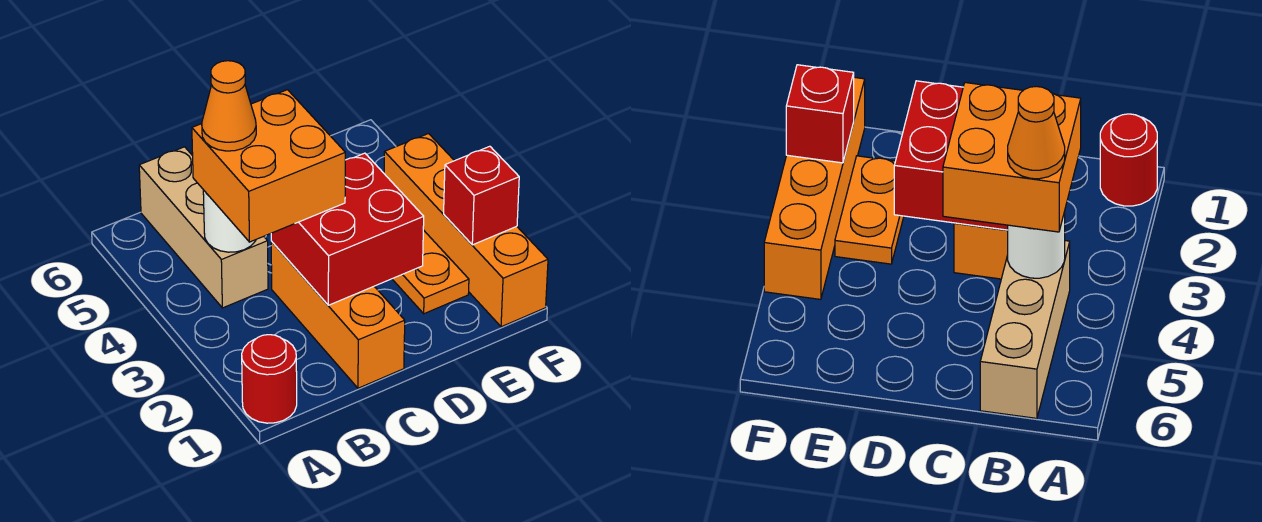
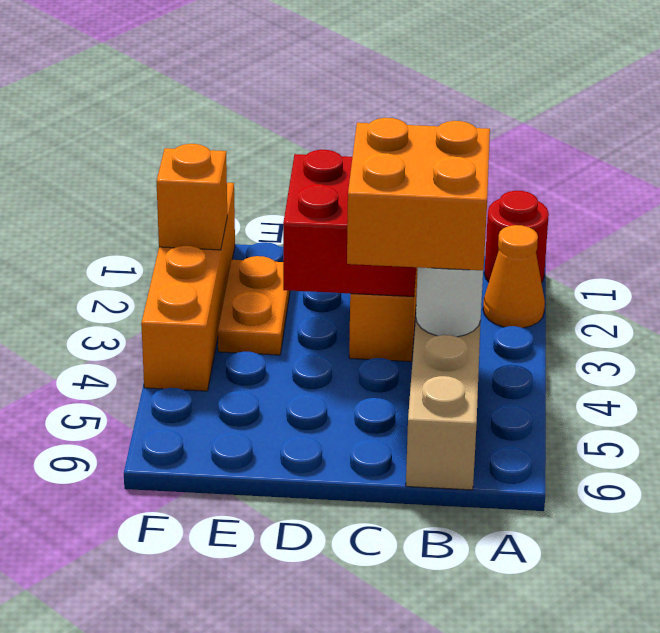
orange 1x1 cone [202,61,256,151] -> orange 1x1 cone moved to [483,225,545,328]
red 1x1 brick [444,146,519,245] -> orange 1x1 brick [156,144,227,250]

